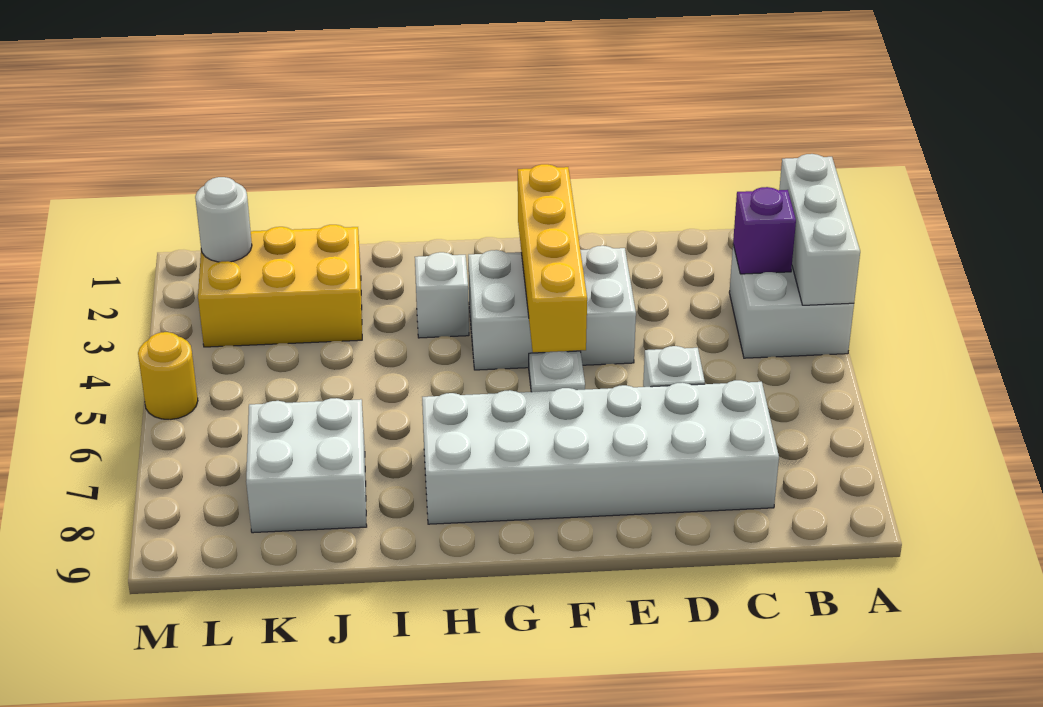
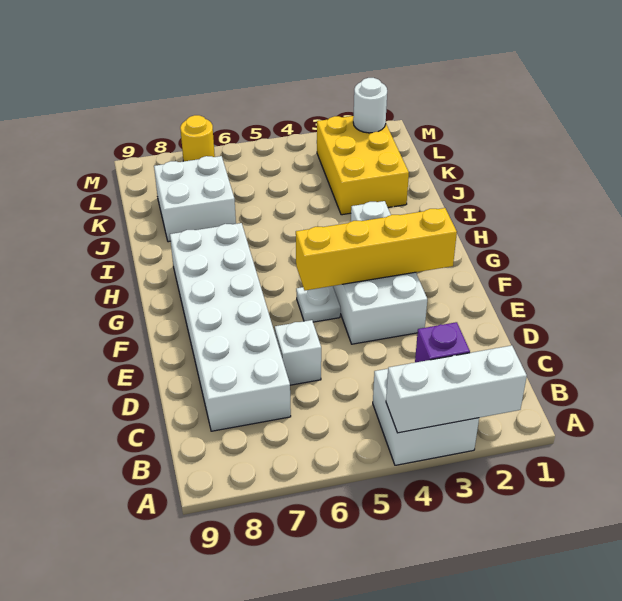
yellow 1x1 round brick [138,332,198,420] -> yellow 1x1 round brick moved to [180,115,215,161]

